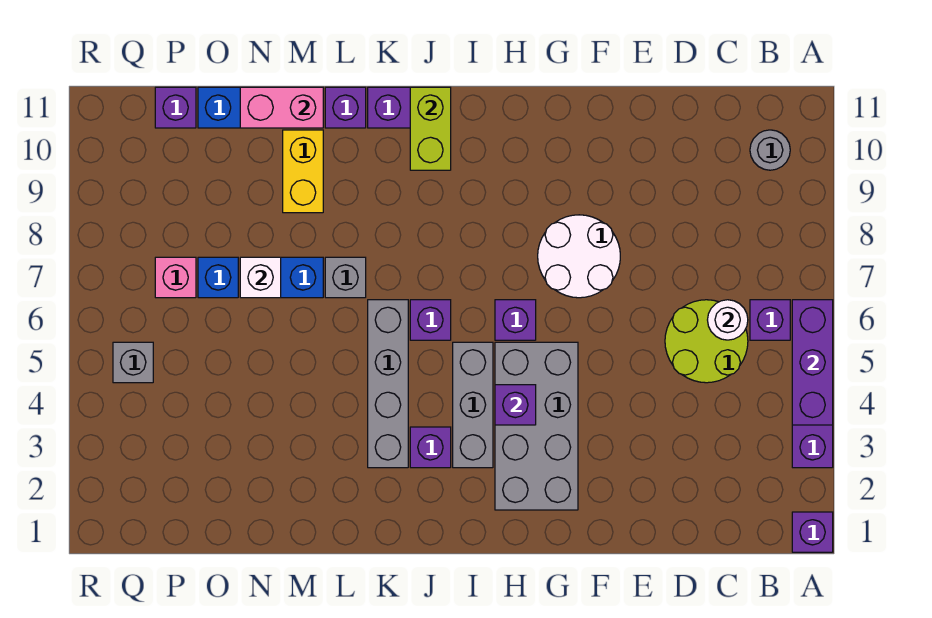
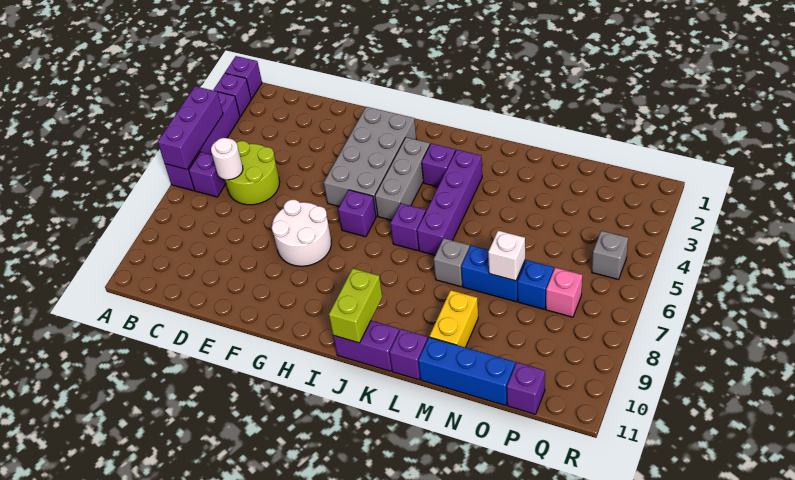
grey 1x1 round brick [750,130,790,170] -> none
purple 1x1 brick [495,385,536,425] -> purple 1x1 brick moved to [214,73,251,116]
grey 1x4 brick [368,300,408,468] -> purple 1x4 brick [417,150,482,255]
pink 1x2 brick [240,87,323,128] -> none

